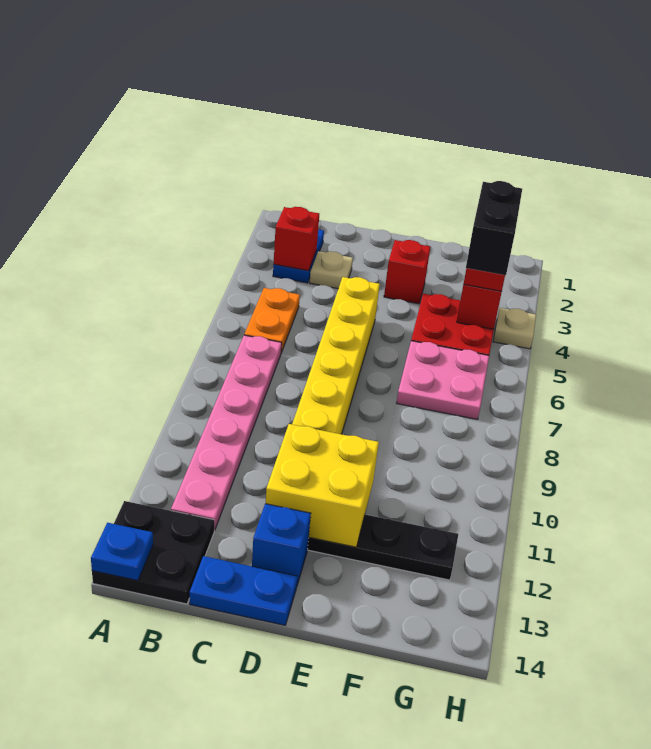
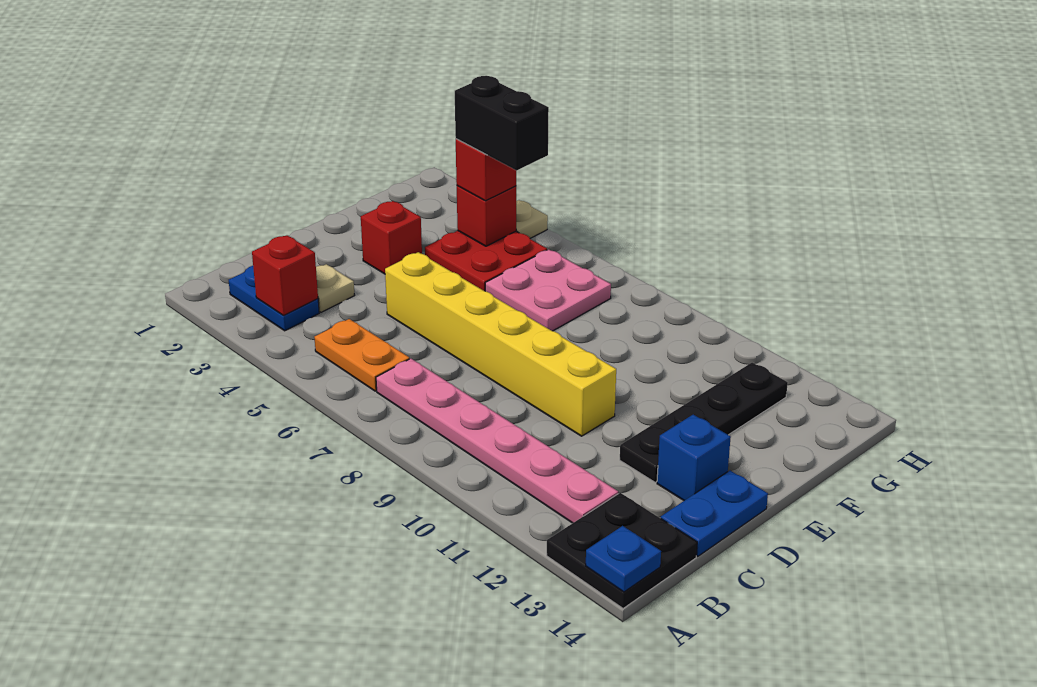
yellow 2x2 brick [266,424,379,547] -> none

